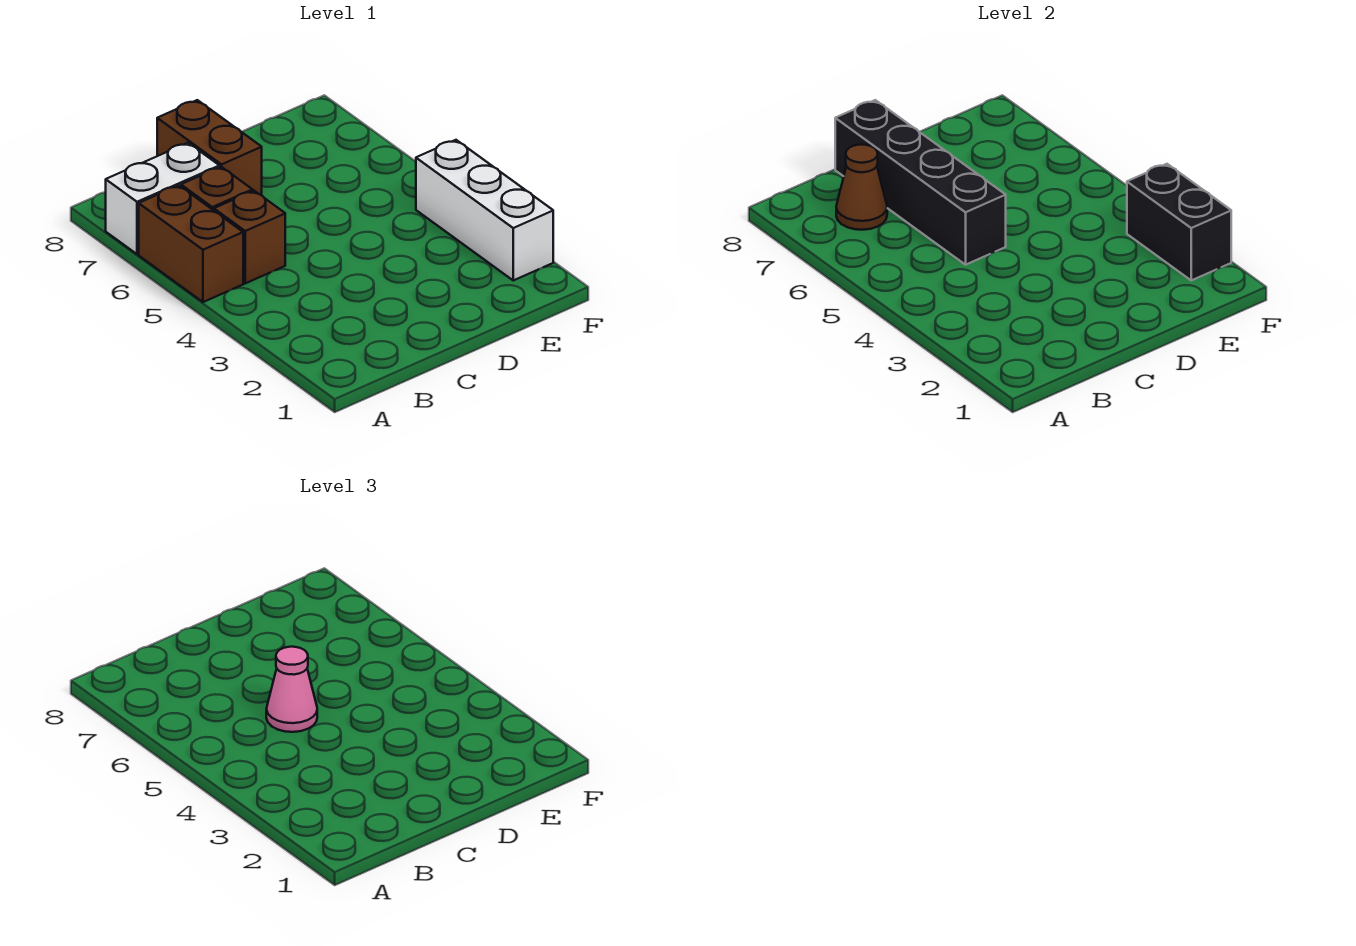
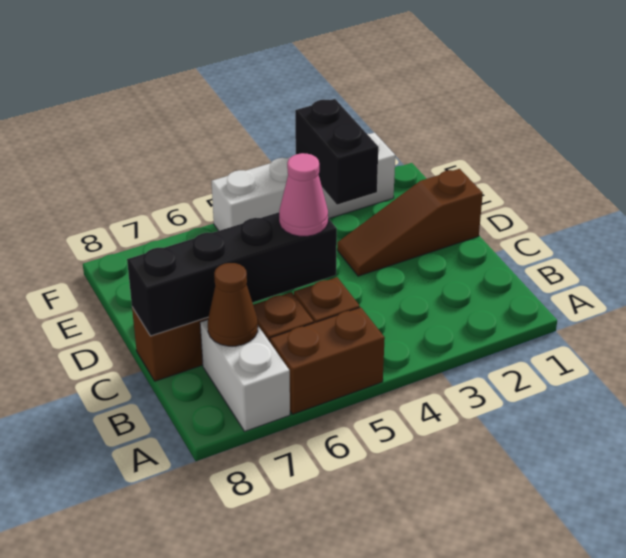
none -> brown 1x3 slope [337,169,483,276]
white 1x3 brick [416,140,553,280] -> white 1x4 brick [211,133,395,231]
black 1x2 brick [1127,164,1231,280] -> black 1x2 brick turned to [295,99,378,205]

